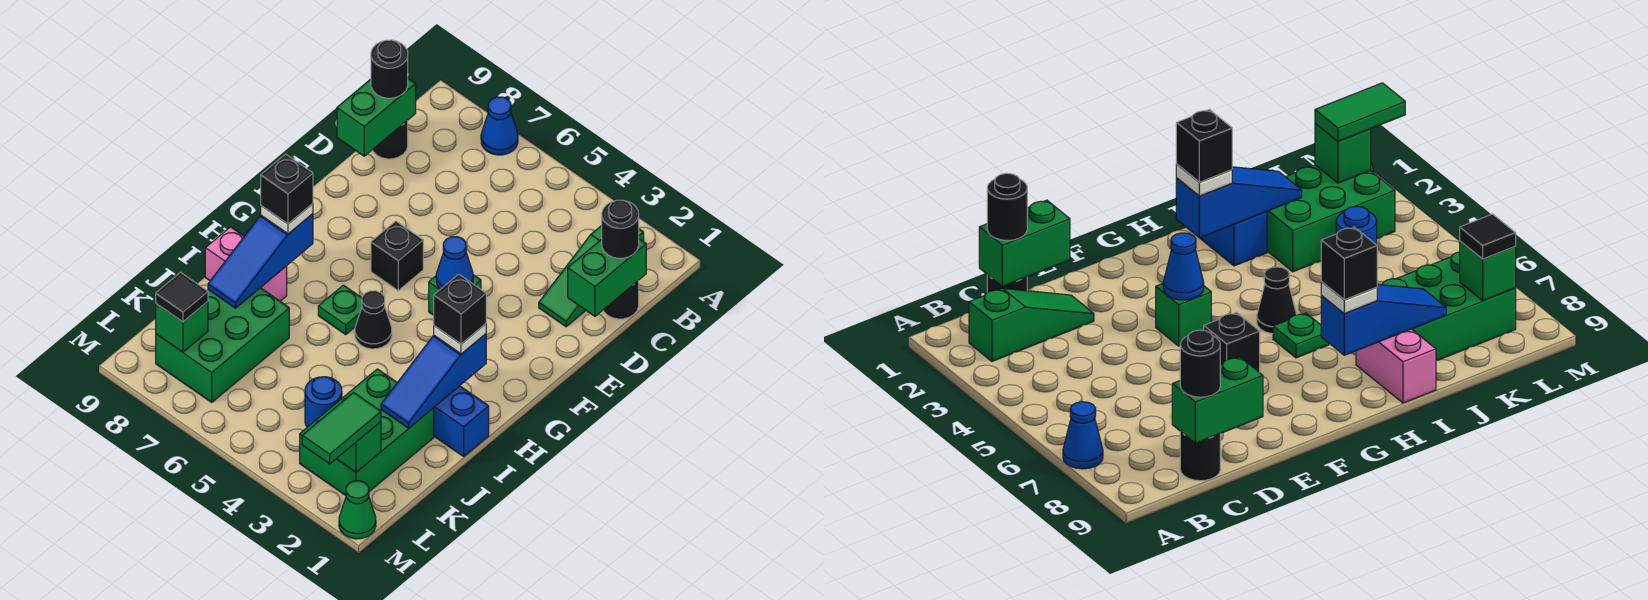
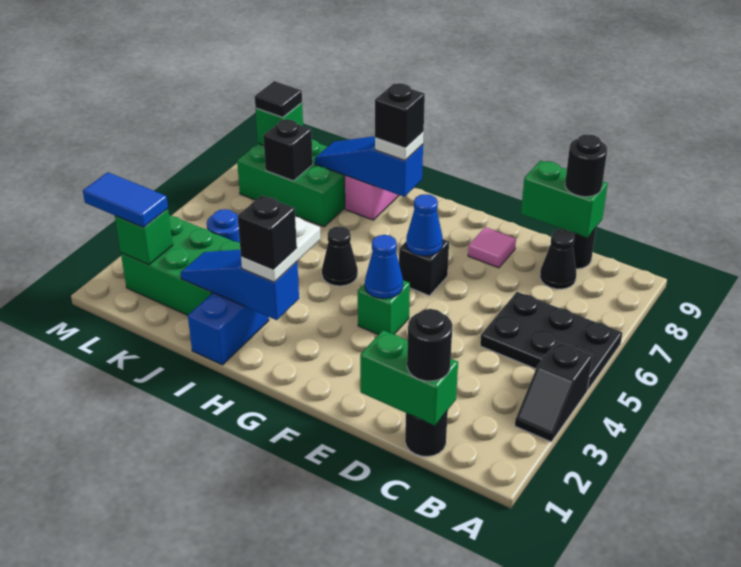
none -> black 1x2 slope [515,341,593,442]
none -> black 2x3 plate [480,292,622,390]
blue 1x1 cone [481,97,518,155] -> blue 1x1 cone moved to [406,194,443,256]
green 1x3 slope [539,225,644,327] -> none
none -> black 1x1 cone [540,229,576,289]
none -> pink 1x1 tile [468,227,516,268]
white 1x1 plate [434,324,486,354] -> white 1x2 plate [241,217,321,282]
green 1x1 plate [318,285,362,334] -> none
none -> black 1x1 brick [263,119,313,181]
green 1x2 tile [302,393,381,464] -> blue 1x2 tile [83,172,168,227]
green 1x1 cone [339,481,376,539] -> none

